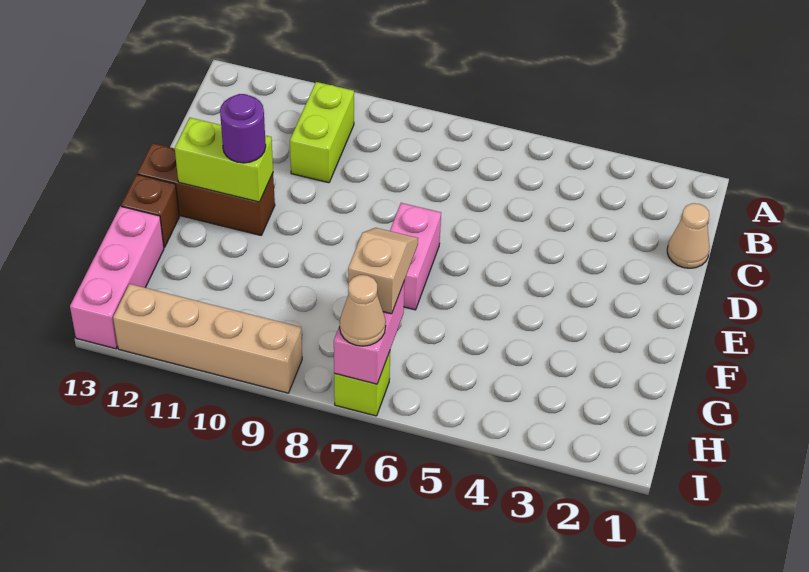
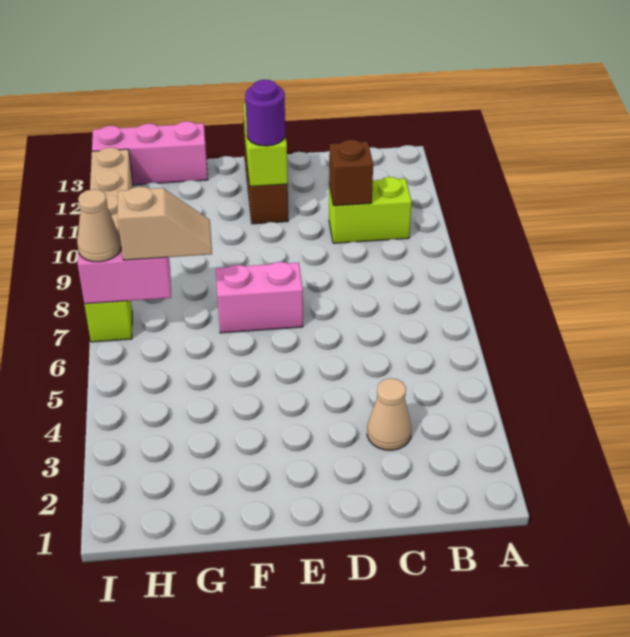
tan 1x1 cone [667,203,710,268] -> tan 1x1 cone moved to [367,378,411,450]
brown 1x1 brick [121,174,179,248] -> brown 1x1 brick moved to [329,140,373,206]

